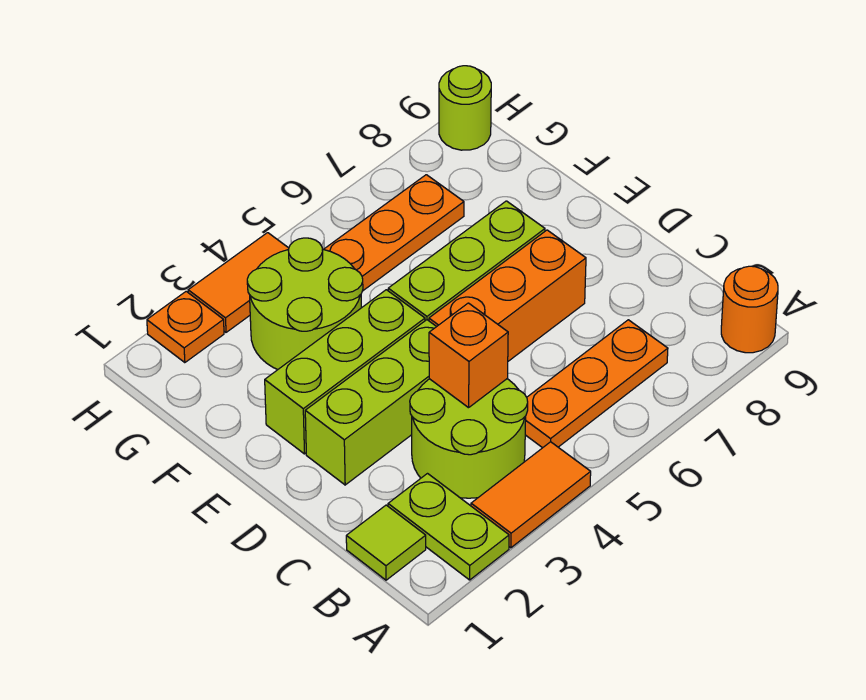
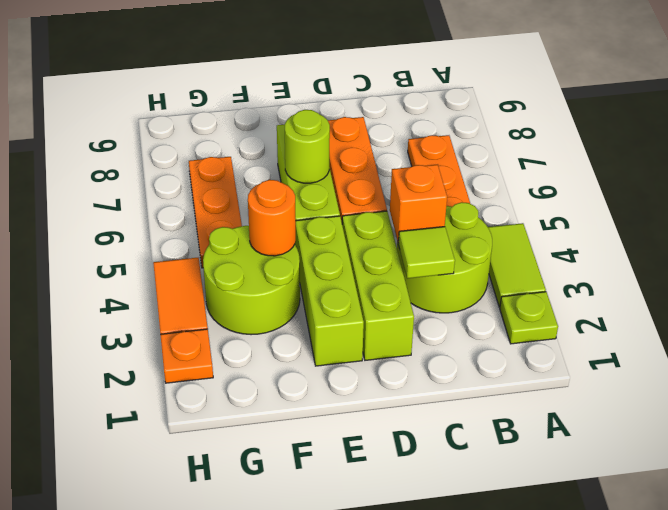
lime 1x2 plate [388,474,509,580] -> lime 1x1 plate [500,292,558,344]
orange 1x2 tile [471,442,591,548] -> lime 1x2 tile [488,223,546,307]
orange 1x1 round brick [721,266,778,353] -> orange 1x1 round brick moved to [248,180,296,256]
lime 1x1 tile [346,505,426,580] -> lime 1x1 tile moved to [398,227,455,279]
lime 1x1 round brick [439,66,491,150] -> lime 1x1 round brick moved to [285,110,330,183]

